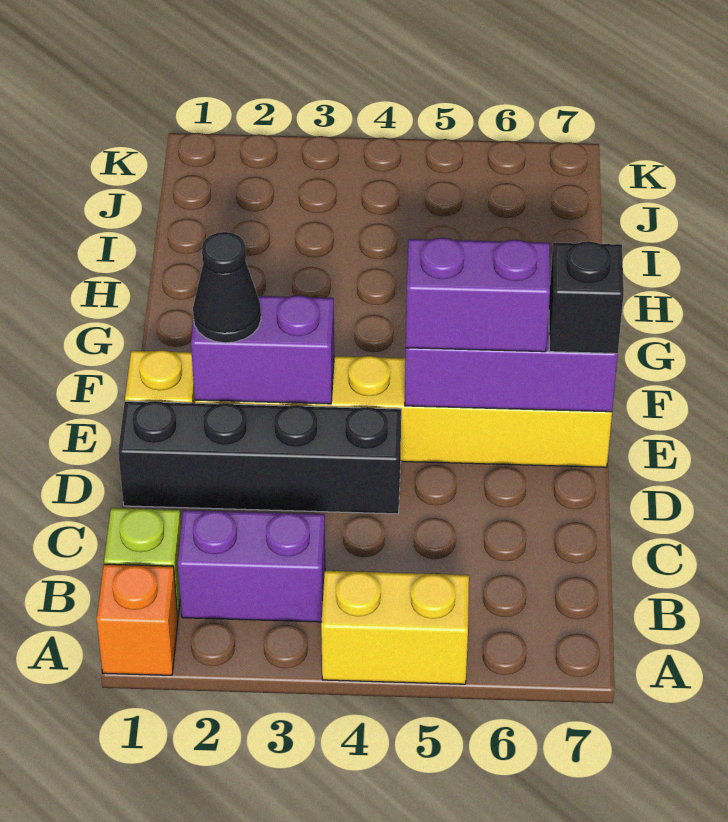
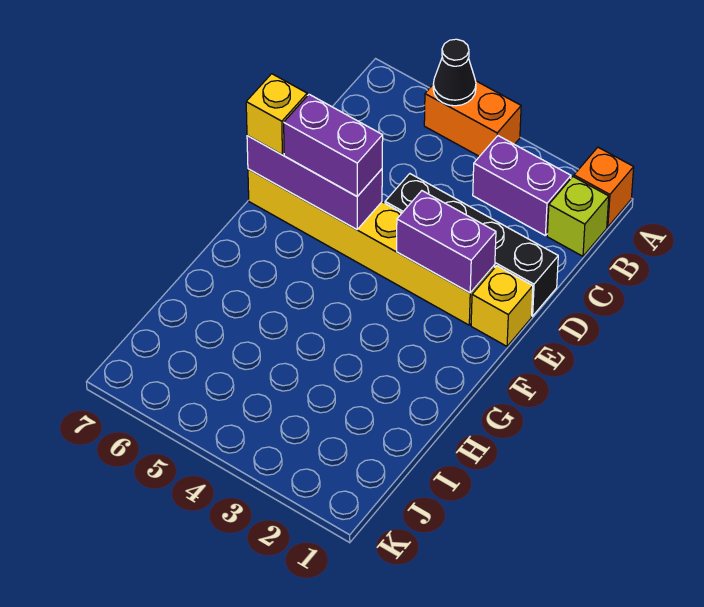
yellow 1x2 brick [321,571,469,684] -> orange 1x2 brick [424,81,521,156]
black 1x1 cone [193,232,261,343] -> black 1x1 cone moved to [433,39,476,106]
black 1x1 brick [549,241,624,354] -> yellow 1x1 brick [246,74,307,155]

